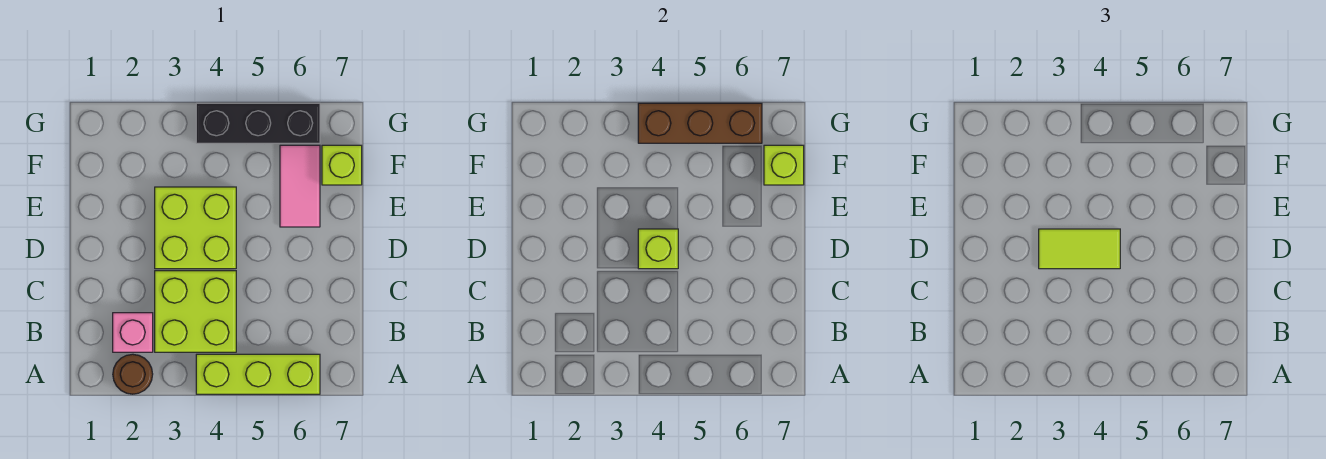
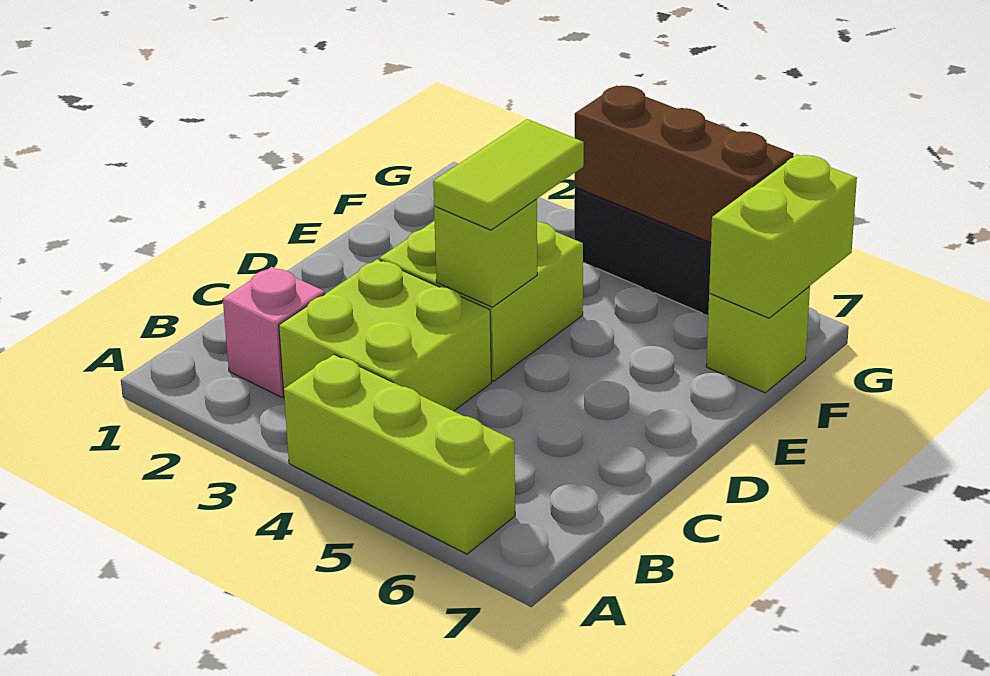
brown 1x1 round brick [113,354,153,394] -> none
lime 1x2 tile [1039,229,1120,269] -> lime 1x2 tile turned to [433,119,584,230]
pink 1x2 tile [280,145,320,227] -> none
lime 1x1 brick [764,145,804,185] -> lime 1x2 brick [709,154,857,318]

